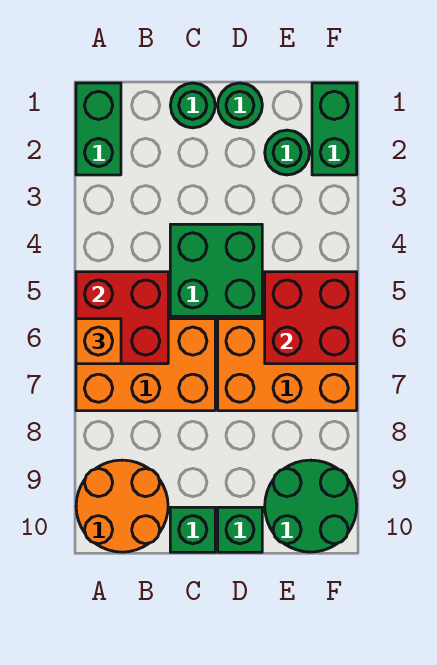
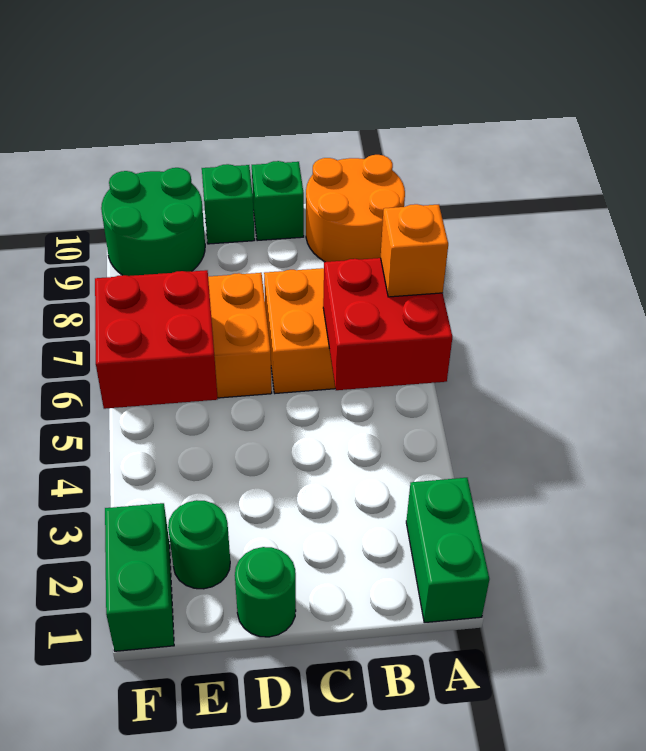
green 1x1 round brick [170,83,215,128] -> none
green 2x2 brick [170,224,262,316] -> none

